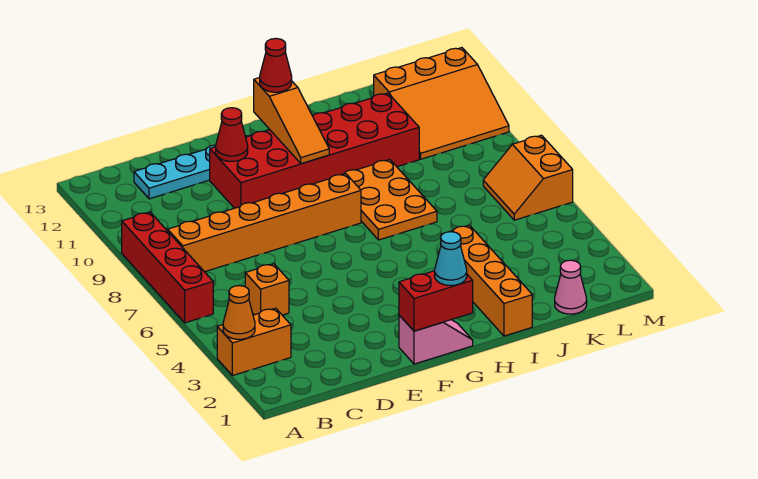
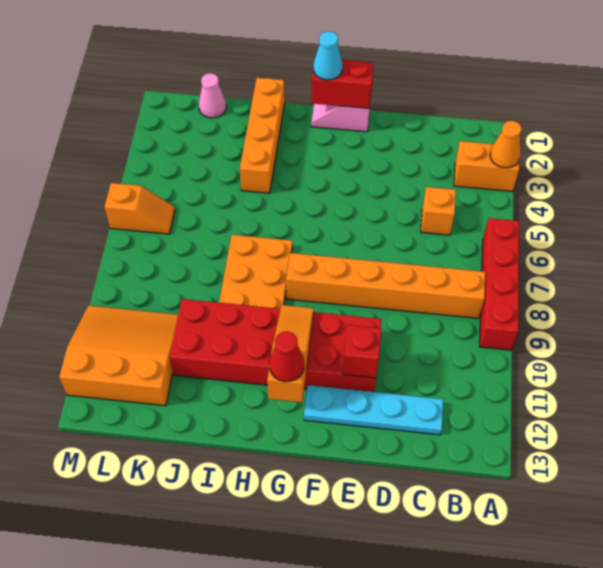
red 1x1 cone [216,108,248,161] -> red 1x1 brick [343,325,381,378]
orange 2x2 slope [483,135,573,220] -> orange 1x2 slope [105,183,175,234]

